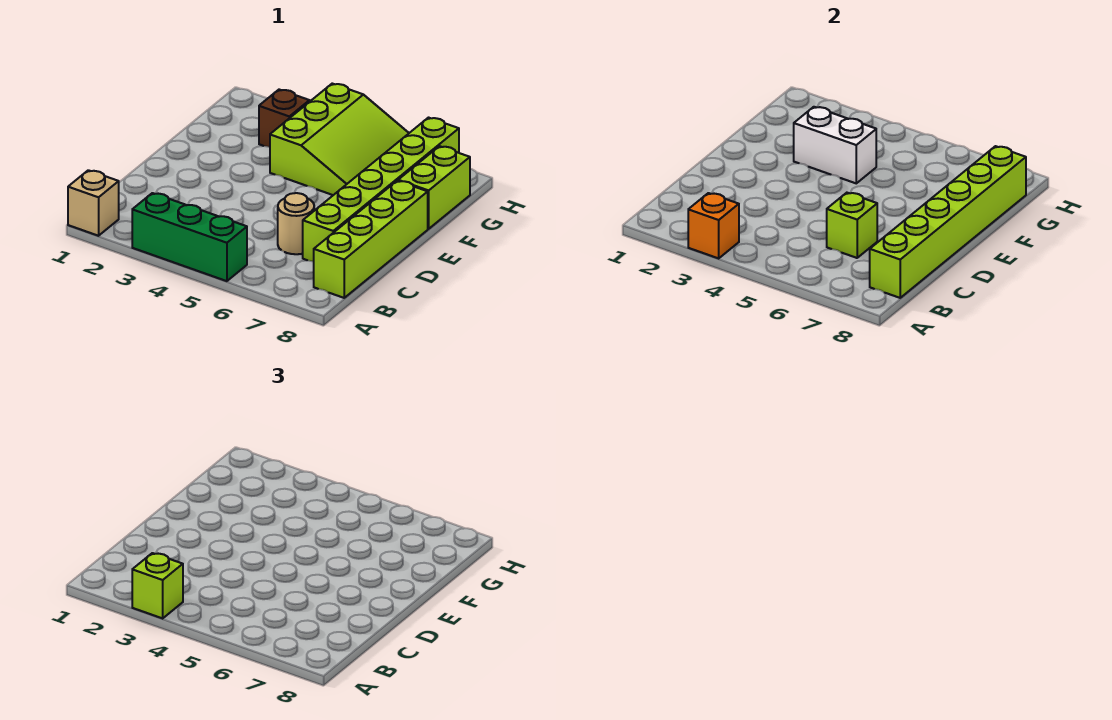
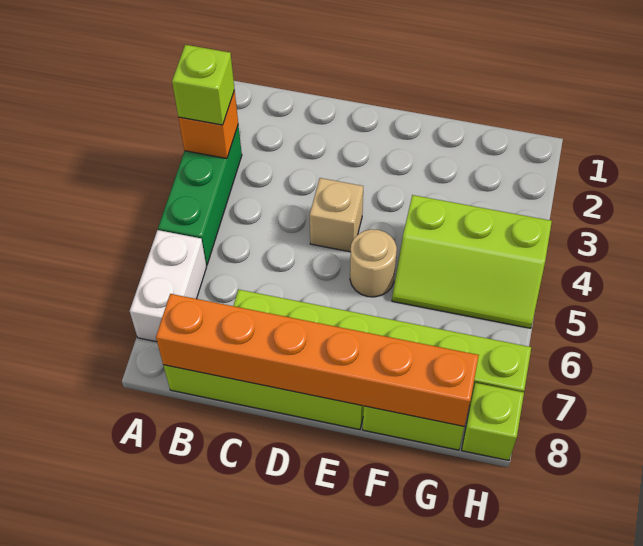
tan 1x1 brick [68,170,119,236] -> tan 1x1 brick moved to [310,178,363,252]
lime 1x6 brick [870,146,1026,298] -> orange 1x6 brick [156,294,479,426]
tan 1x1 round brick [278,193,314,254] -> tan 1x1 round brick moved to [350,229,397,297]
lime 1x1 brick [827,193,877,258] -> lime 1x1 brick moved to [462,383,524,461]
white 1x2 brick [794,107,876,183] -> white 1x2 brick moved to [130,230,207,342]
lime 3x3 slope [270,84,409,195] -> lime 2x3 slope [392,195,552,328]
brown 1x1 brick [259,90,310,147] -> none

